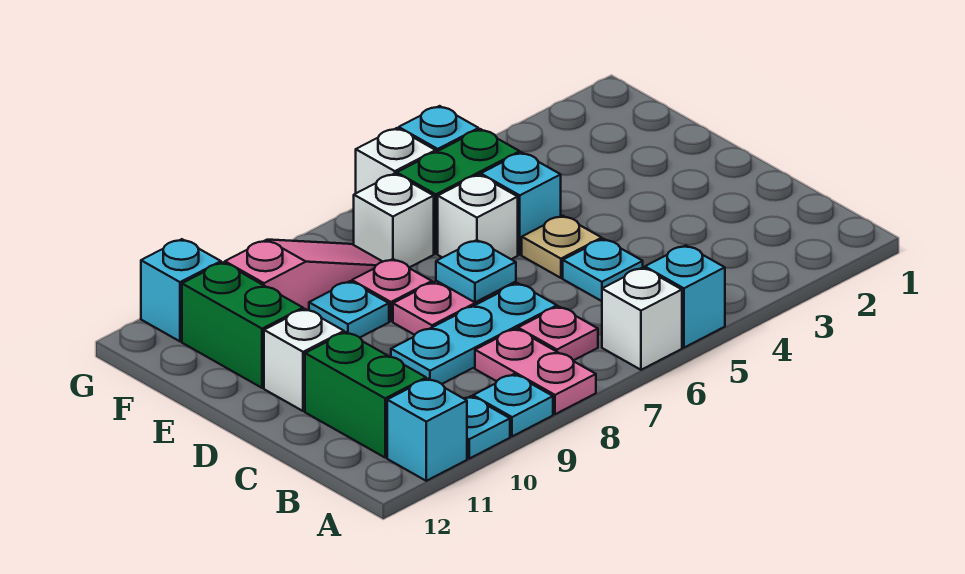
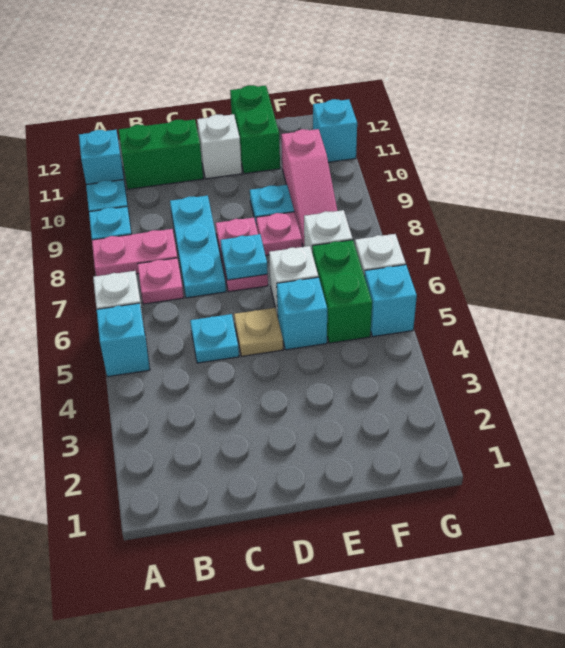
green 1x2 brick [182,262,303,388] -> green 1x2 brick turned to [230,85,280,174]

